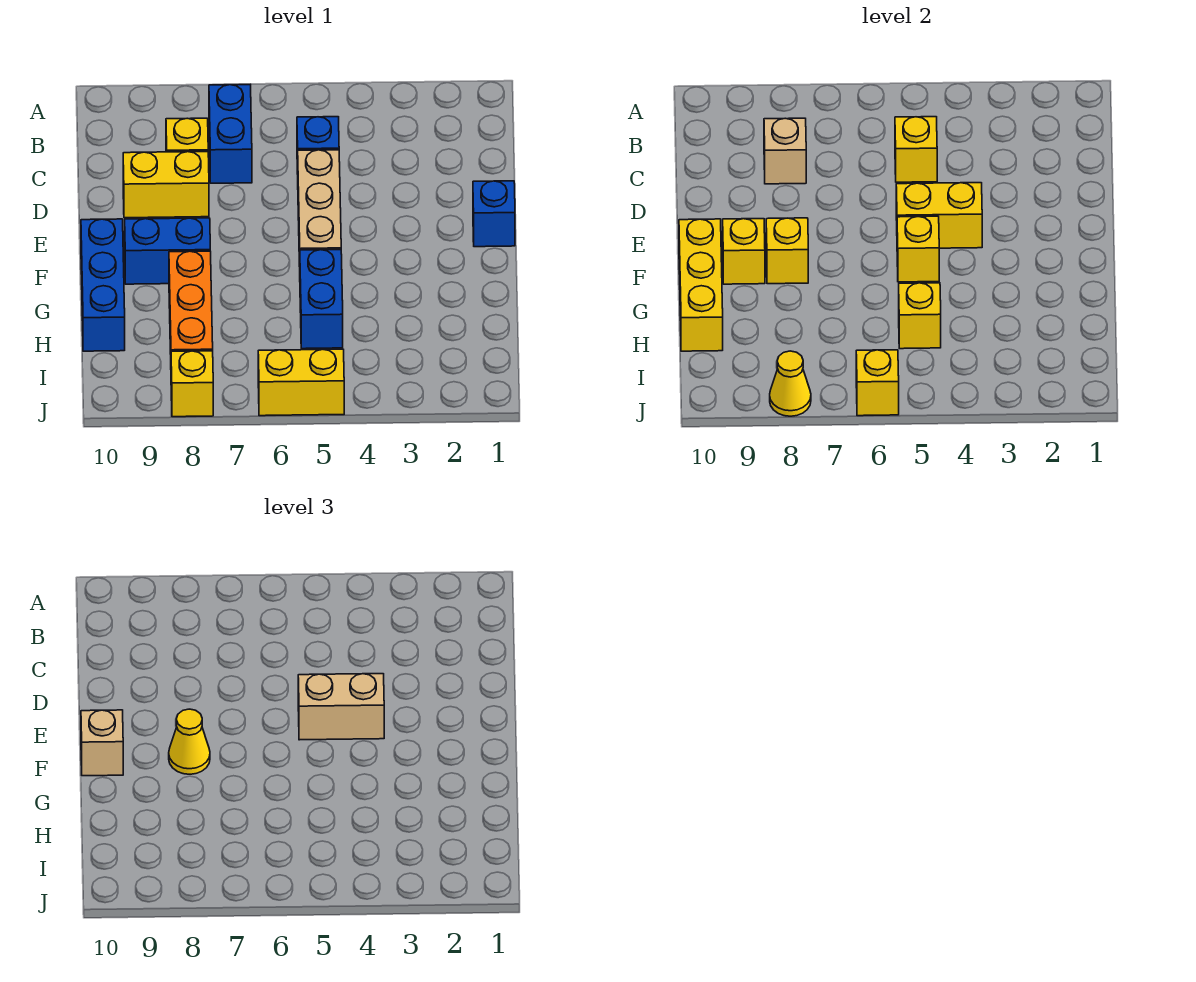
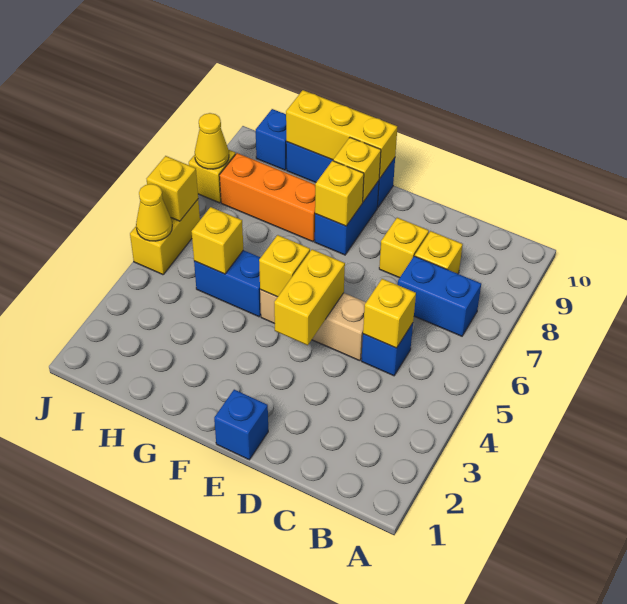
tan 1x1 brick [764,118,806,184] -> none
yellow 1x2 brick [123,152,209,218] -> yellow 1x1 brick [379,218,429,278]
tan 1x2 brick [298,674,384,740] -> none
yellow 1x1 cone [169,709,210,774] -> yellow 1x1 cone moved to [136,184,172,241]
tan 1x1 brick [81,710,123,776] -> none
none -> blue 1x1 brick [256,109,287,170]

